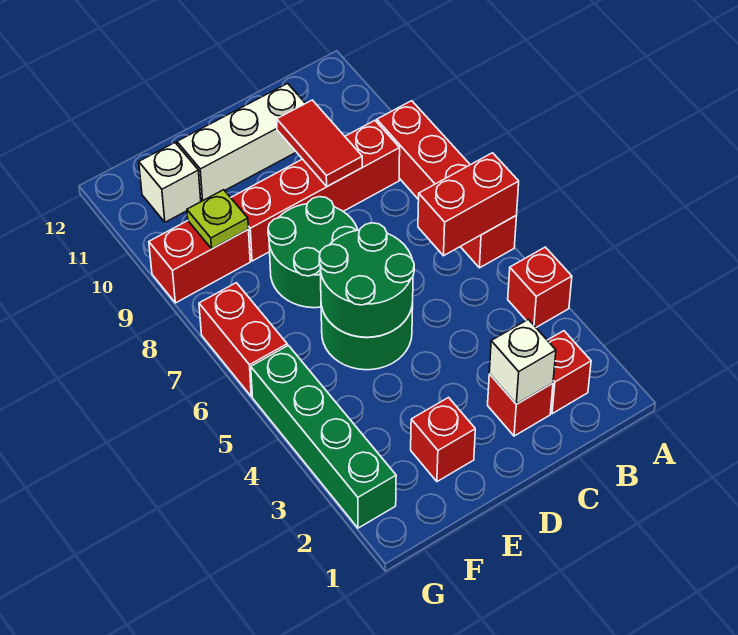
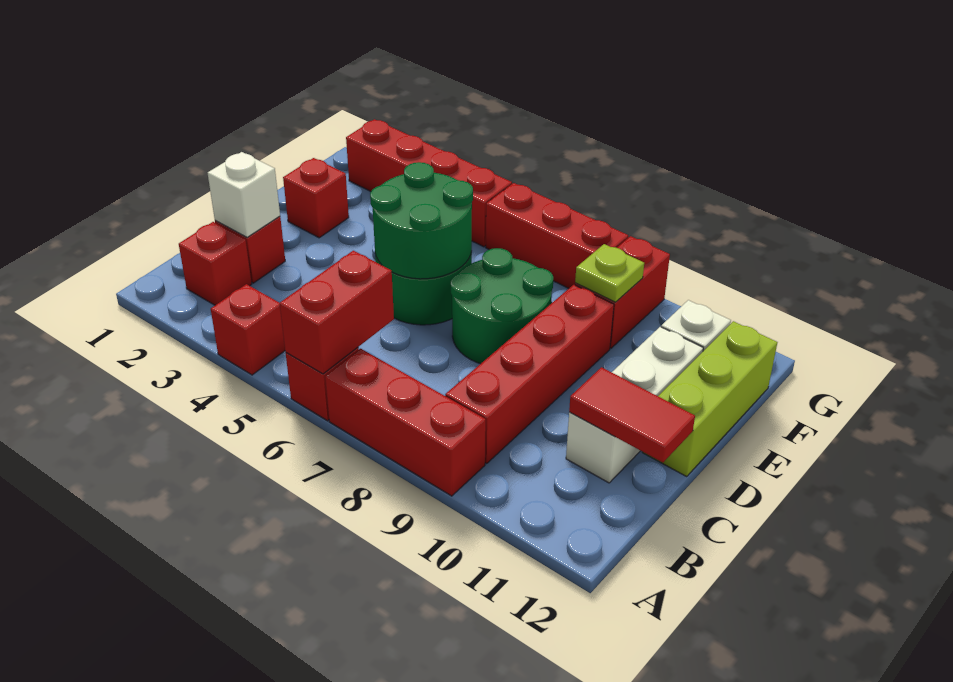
red 1x2 tile [277,100,362,186] -> red 1x2 tile moved to [569,367,695,462]
none -> lime 1x3 brick [642,321,777,476]
green 1x4 brick [251,345,396,528] -> red 1x4 brick [346,119,512,247]
red 1x2 brick [199,283,287,396] -> red 1x3 brick [486,183,628,288]

